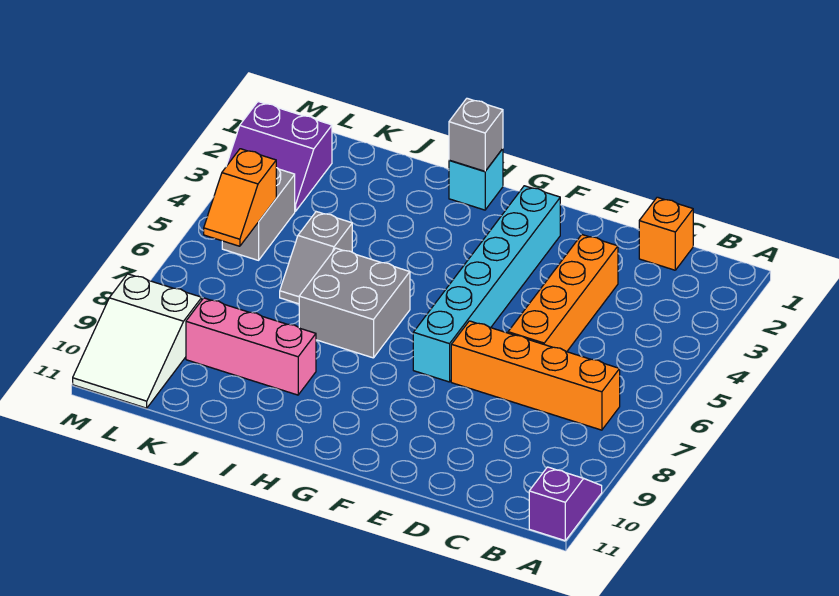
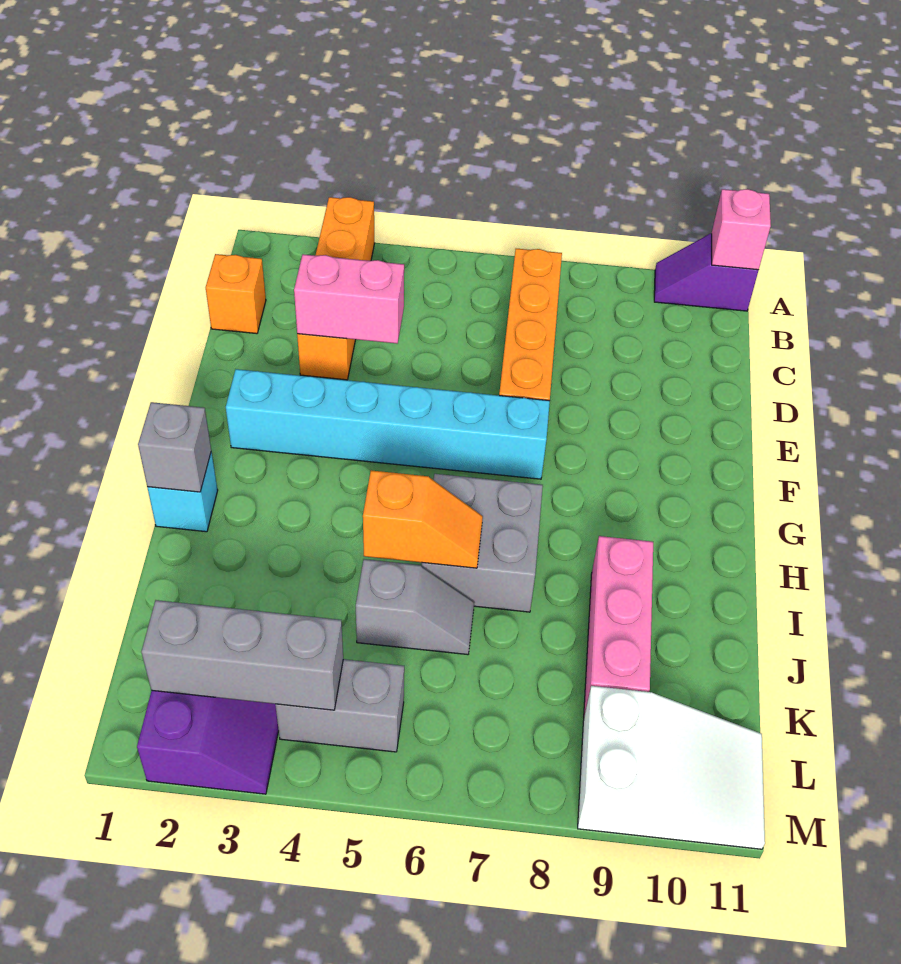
none -> pink 1x1 brick [712,189,771,270]
orange 1x4 brick [508,235,618,352] -> orange 1x4 brick turned to [297,197,374,380]
none -> pink 1x2 brick [294,254,404,343]
none -> grey 1x3 brick [141,600,343,710]
orange 1x2 slope [204,149,276,246] -> orange 1x2 slope moved to [363,470,483,568]

